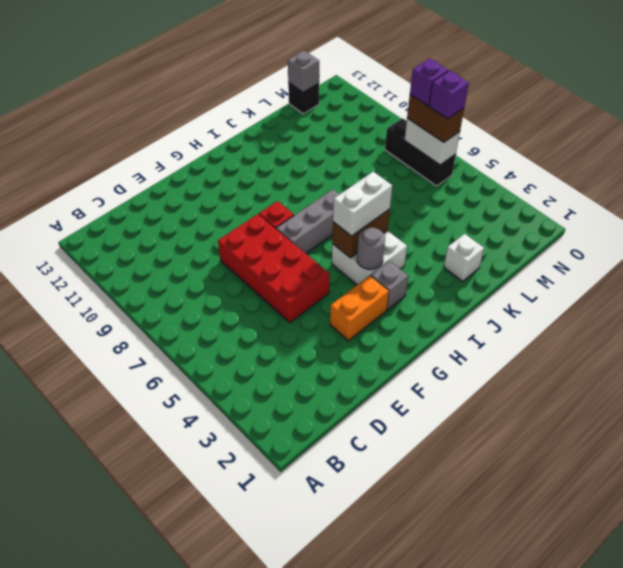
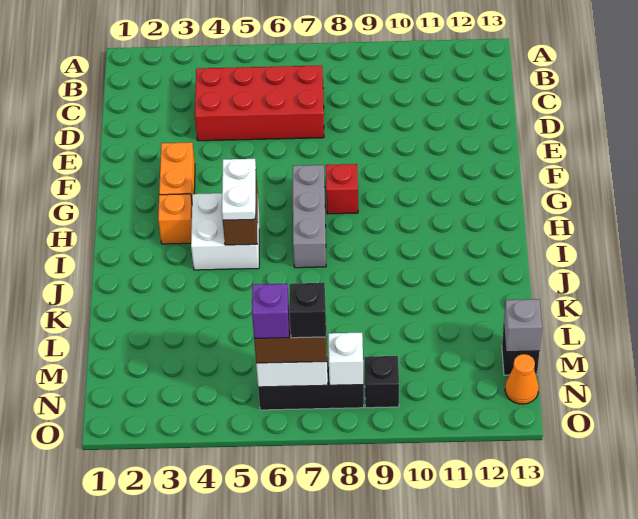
red 2x4 brick [218,214,330,322] -> red 2x4 brick moved to [195,65,324,141]
grey 1x1 brick [371,261,408,310] -> orange 1x1 brick [158,194,192,244]
grey 1x1 round brick [357,228,385,269] -> none
white 1x2 brick [333,172,392,236] -> white 1x2 plate [222,159,256,220]
white 1x1 brick [444,234,484,281] -> white 1x1 brick moved to [328,333,363,385]
purple 1x1 brick [410,58,449,106] -> black 1x1 brick [289,283,326,338]
none -> black 1x1 brick [364,356,399,408]
none -> orange 1x1 cone [505,354,539,404]

